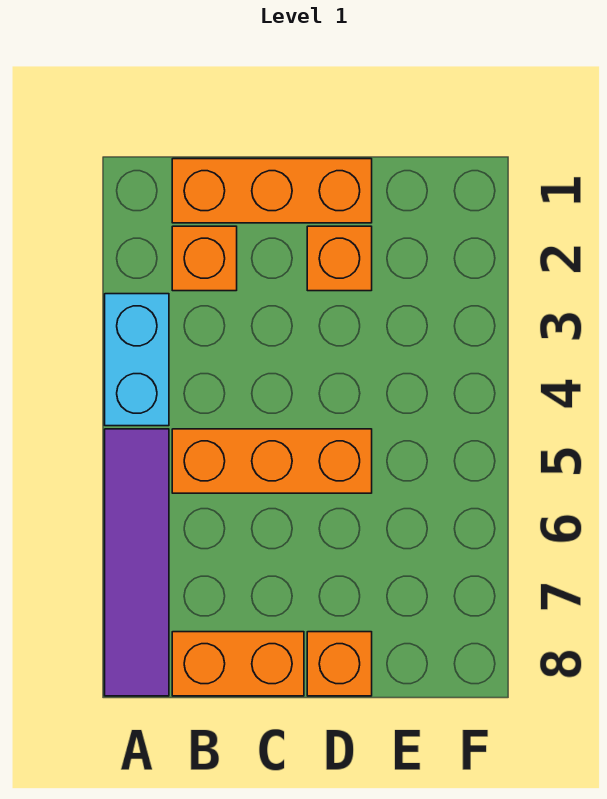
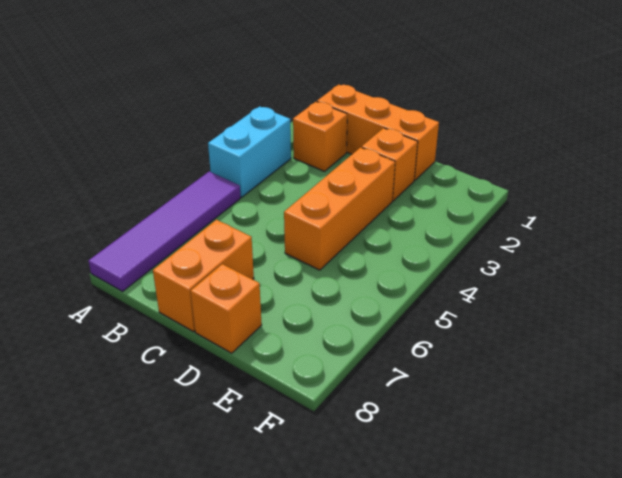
orange 1x3 brick [172,429,372,493] -> orange 1x3 brick turned to [284,147,395,270]
orange 1x2 brick [172,632,304,696] -> orange 1x2 brick turned to [153,220,254,332]

